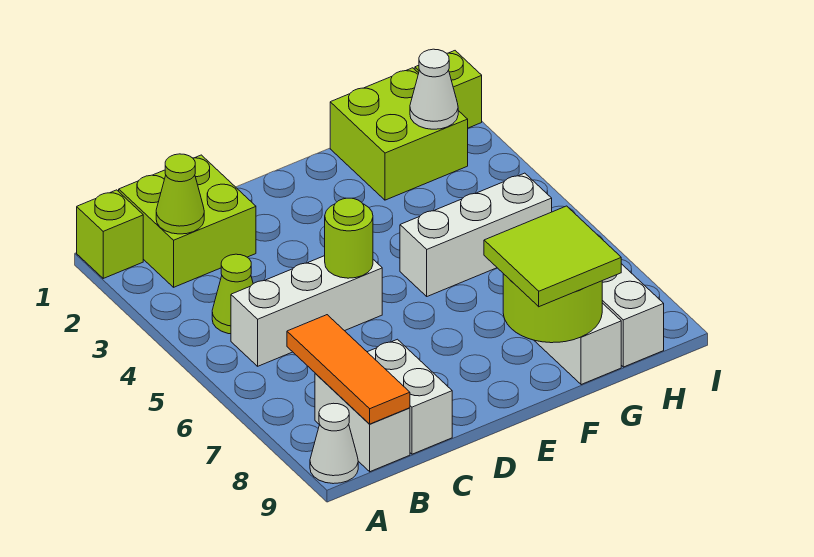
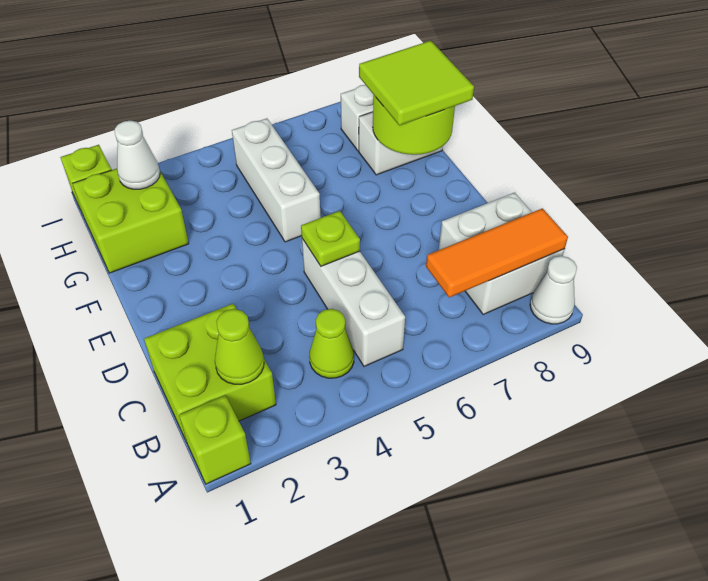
lime 1x1 round brick [325,198,373,278] -> lime 1x1 plate [301,211,360,266]

